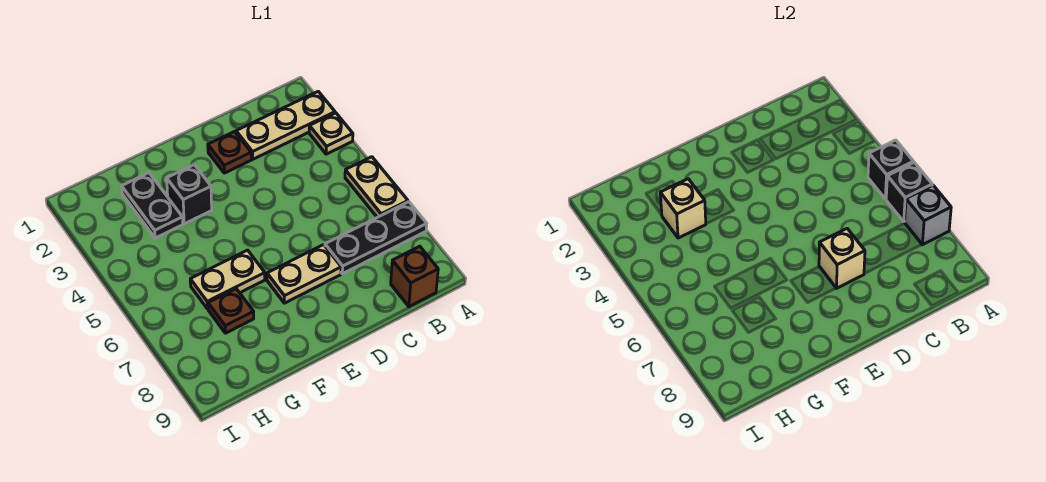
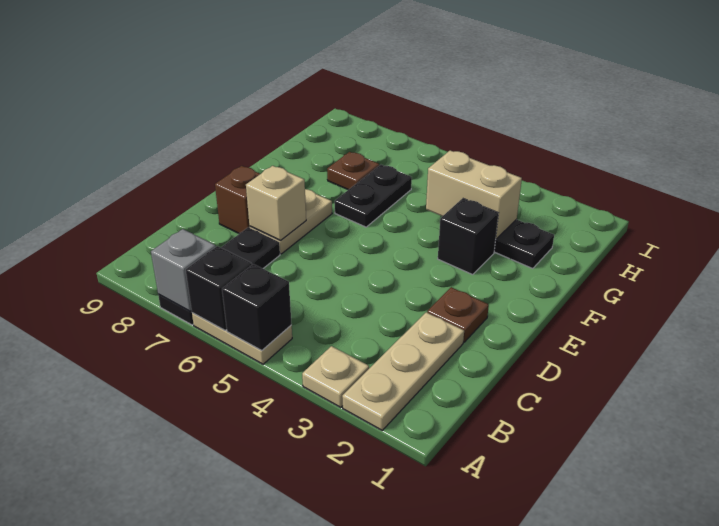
brown 1x1 brick [391,246,438,307] -> brown 1x1 brick moved to [215,166,260,233]
tan 1x2 plate [190,250,265,309] -> black 1x2 plate [335,165,412,227]
tan 1x1 brick [660,179,706,238] -> tan 1x2 brick [426,150,522,239]

